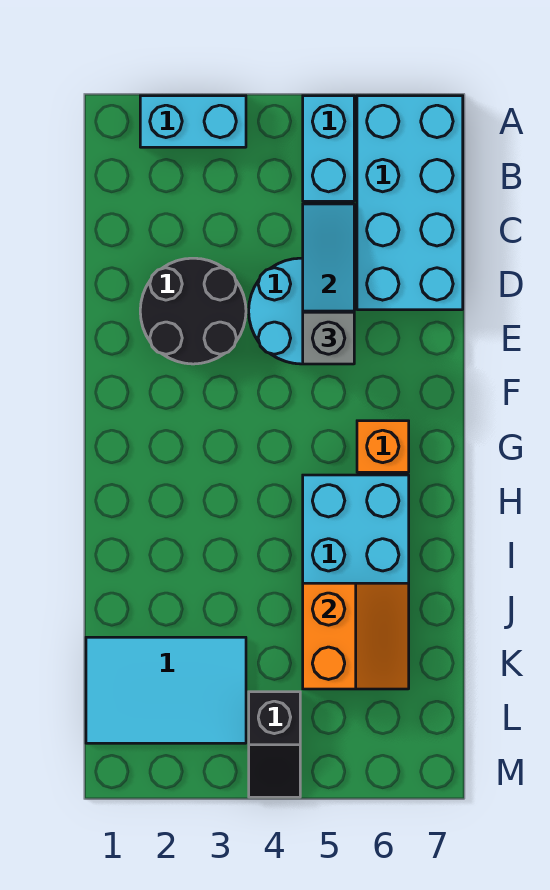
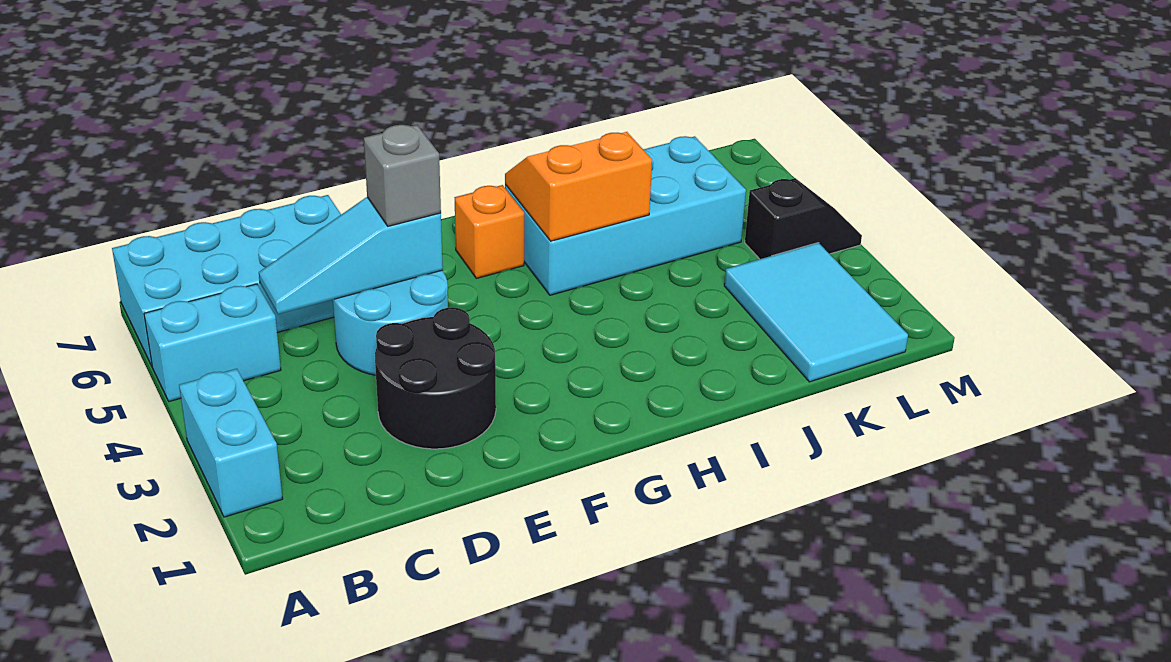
orange 2x2 slope [303,583,409,689] -> orange 2x2 slope moved to [505,132,652,241]

